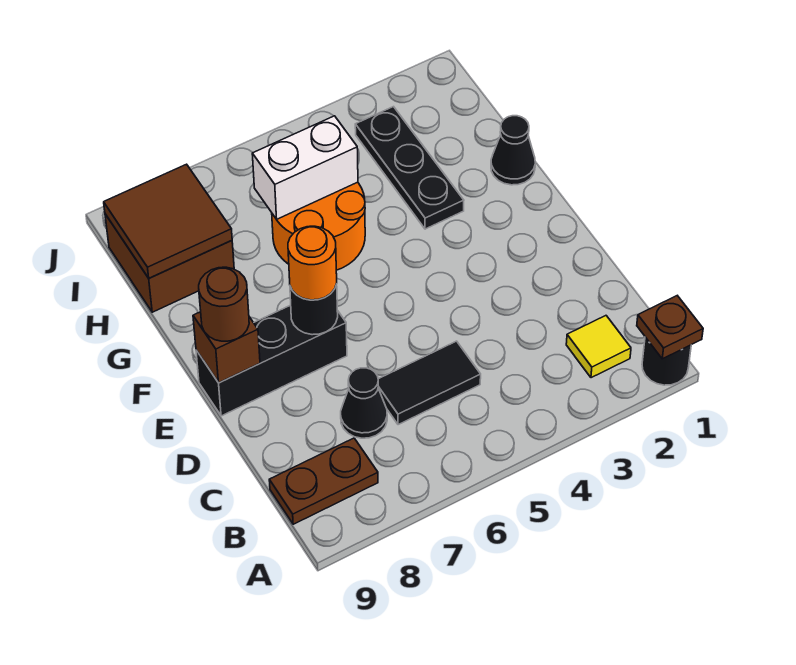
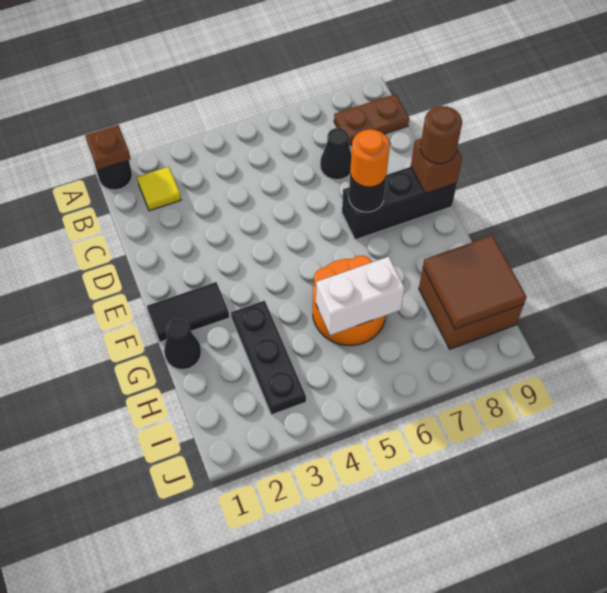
black 1x2 tile [378,341,481,425] -> black 1x2 tile moved to [147,282,229,342]

